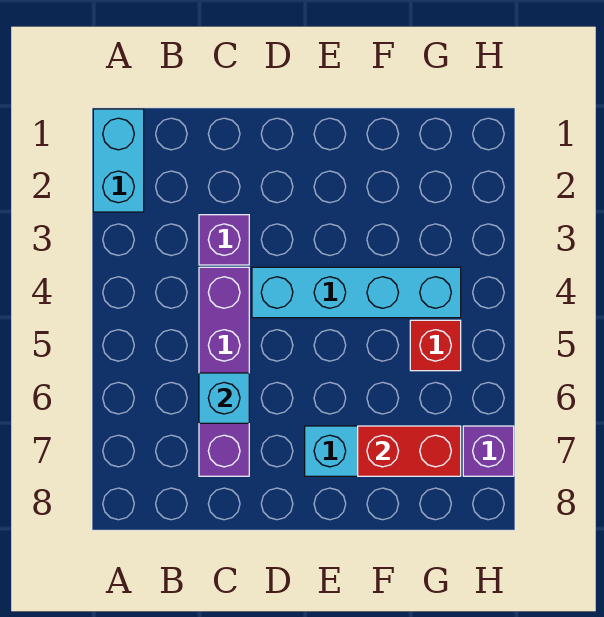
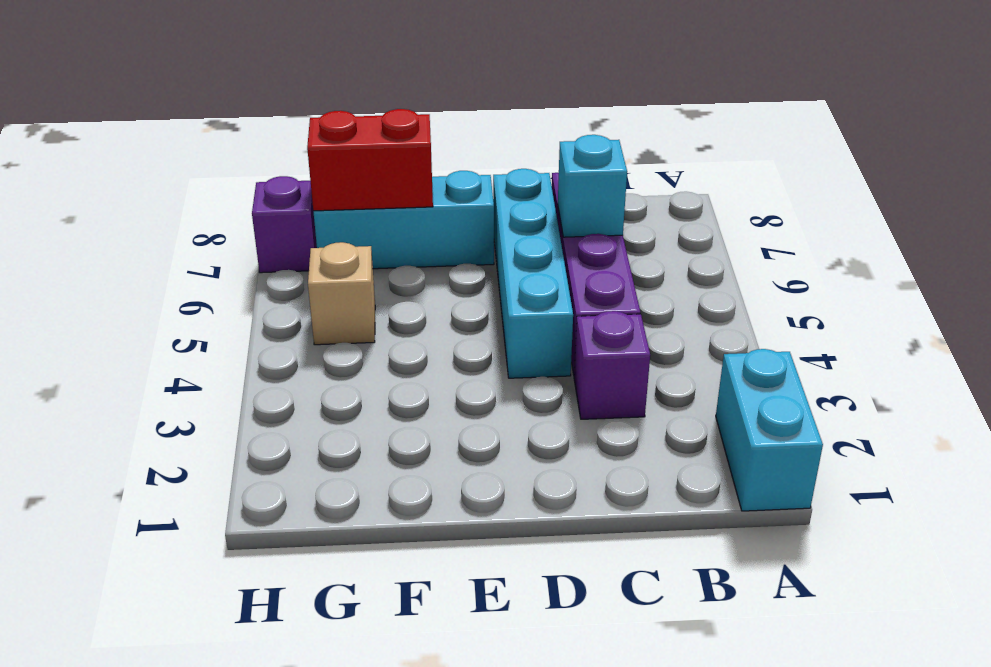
cyan 1x4 brick [252,267,461,318] -> cyan 1x4 brick turned to [493,169,573,378]
red 1x1 brick [410,320,461,371] -> tan 1x1 brick [308,242,375,345]

